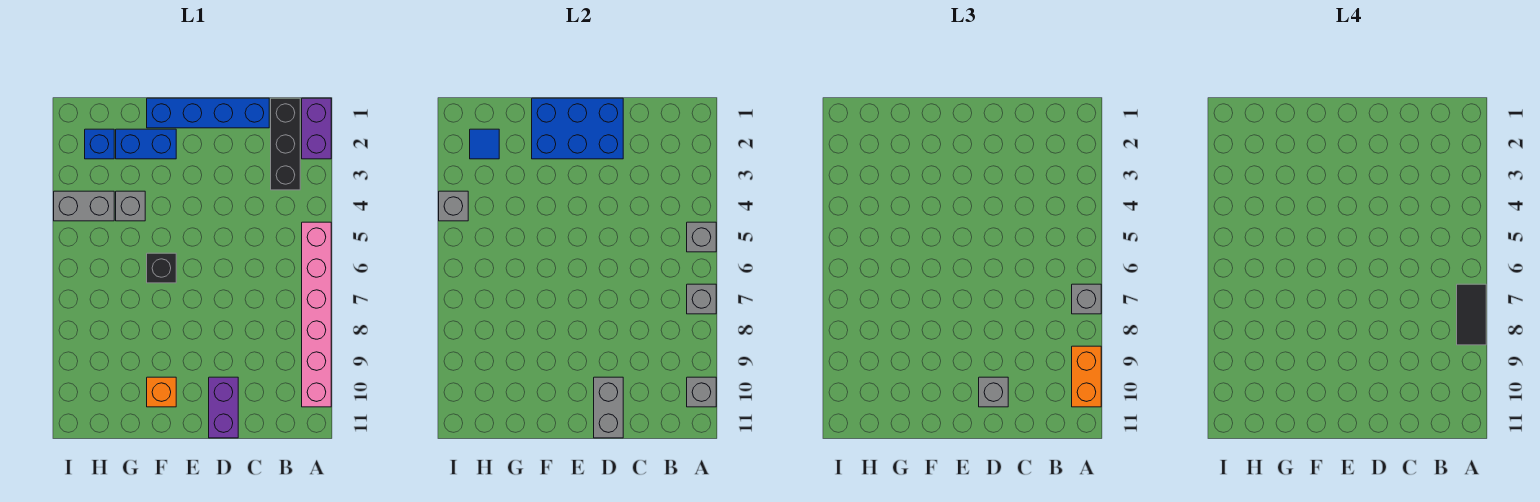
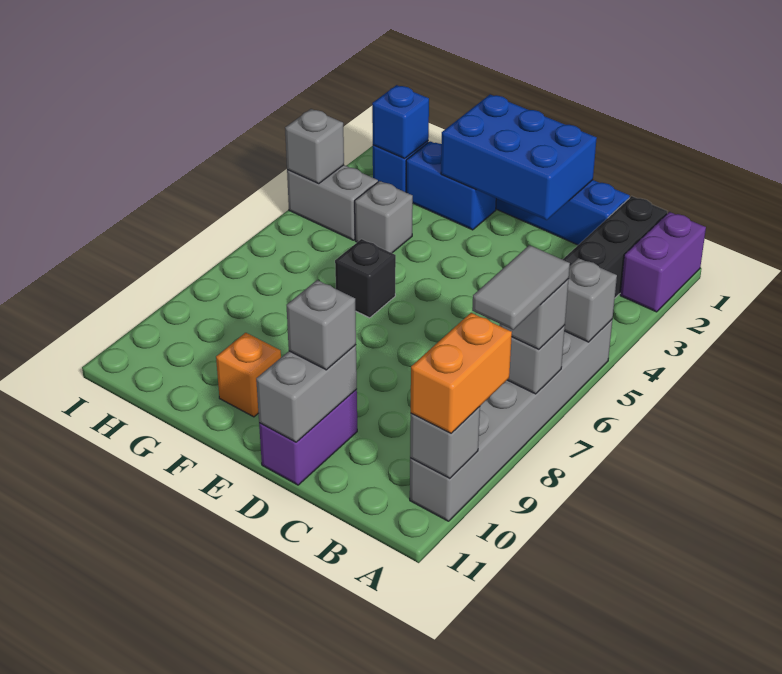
pink 1x6 brick [302,222,331,407] -> grey 1x6 brick [410,320,612,521]
black 1x2 tile [1457,284,1486,345] -> grey 1x2 tile [472,245,570,330]
blue 1x1 tile [470,129,499,159] -> blue 1x1 brick [372,85,429,159]

